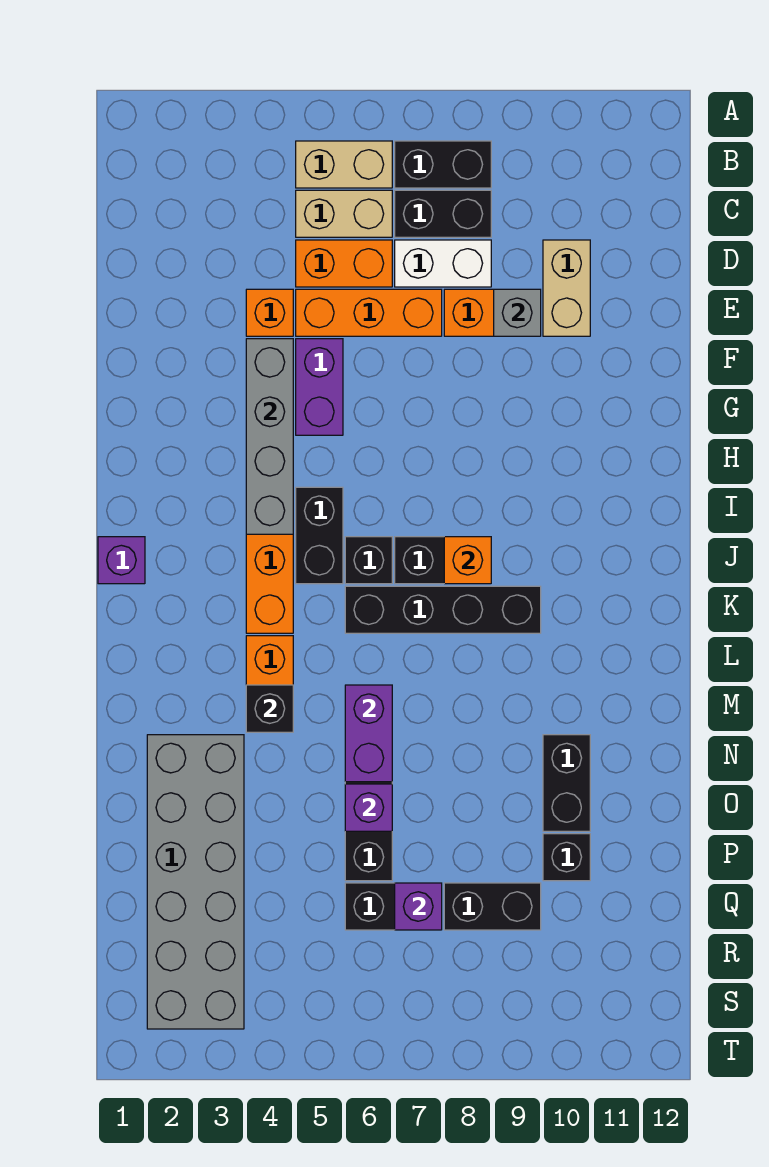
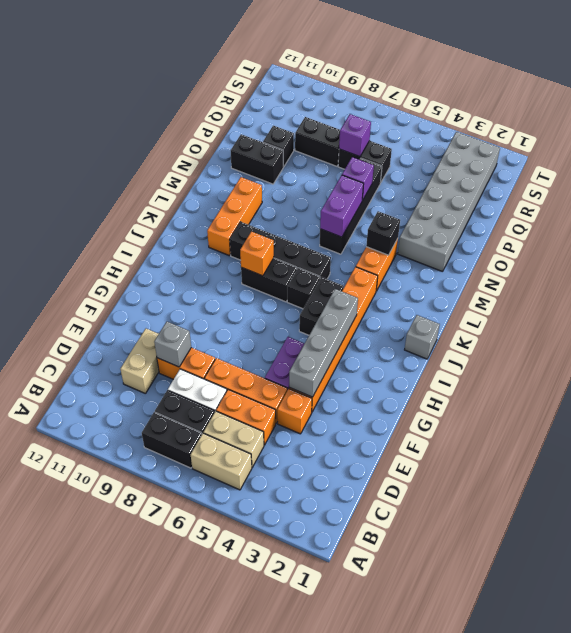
purple 1x1 brick [98,537,145,584] -> grey 1x1 brick [405,315,440,359]
none -> orange 1x3 brick [207,177,262,256]
black 1x2 brick [543,735,590,831] -> black 1x2 brick turned to [231,134,283,184]

